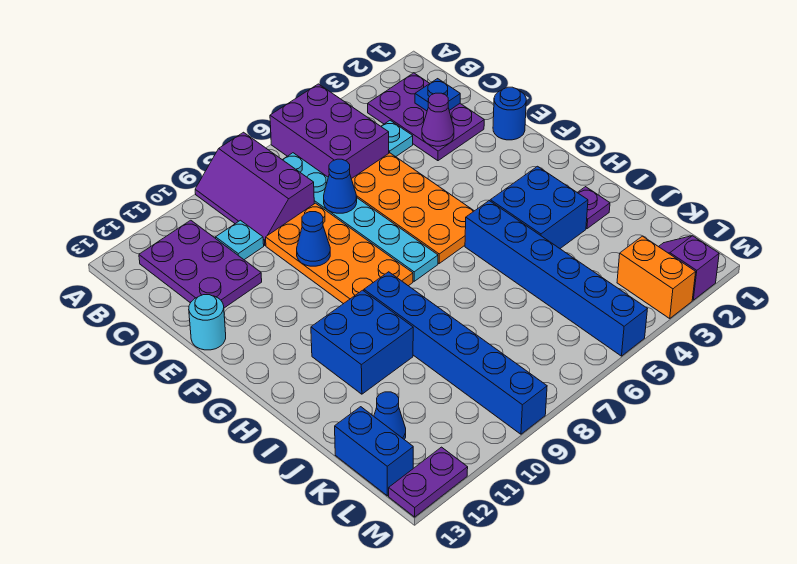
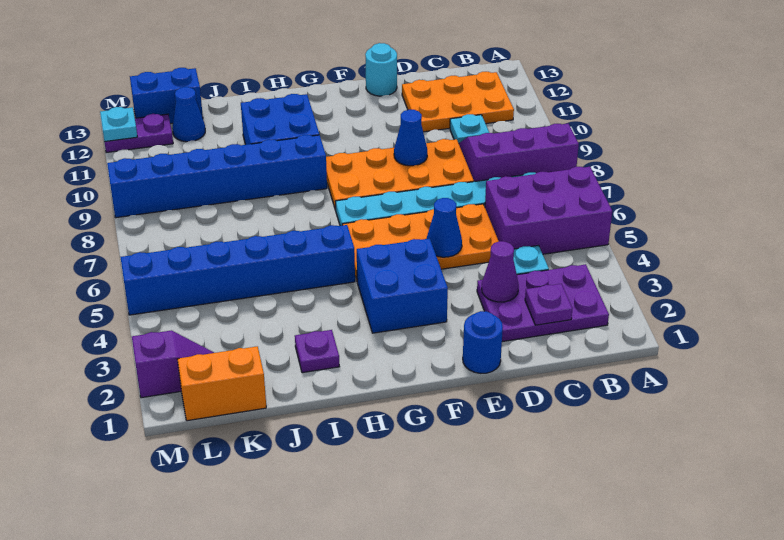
purple 2x3 plate [139,220,262,308] -> orange 2x3 plate [402,72,514,132]
blue 1x1 plate [415,79,460,111] -> purple 1x1 plate [525,284,572,325]
blue 1x1 cone [324,159,357,213] -> blue 1x1 cone moved to [426,198,462,257]
blue 2x2 brick [490,166,588,248] -> blue 2x2 brick moved to [357,239,448,333]
orange 1x2 brick [617,236,696,318] -> orange 1x2 brick moved to [177,346,266,421]
purple 1x2 plate [389,447,468,517] -> purple 1x2 plate turned to [105,114,173,153]
none -> cyan 1x1 plate [100,107,137,142]

